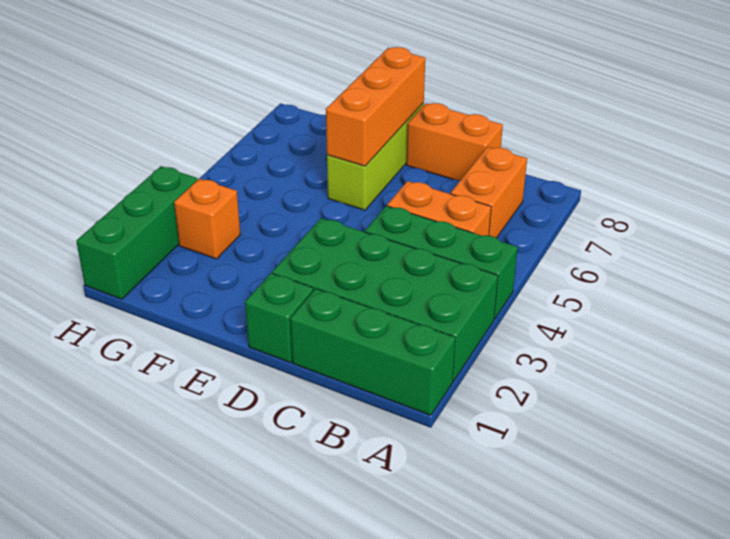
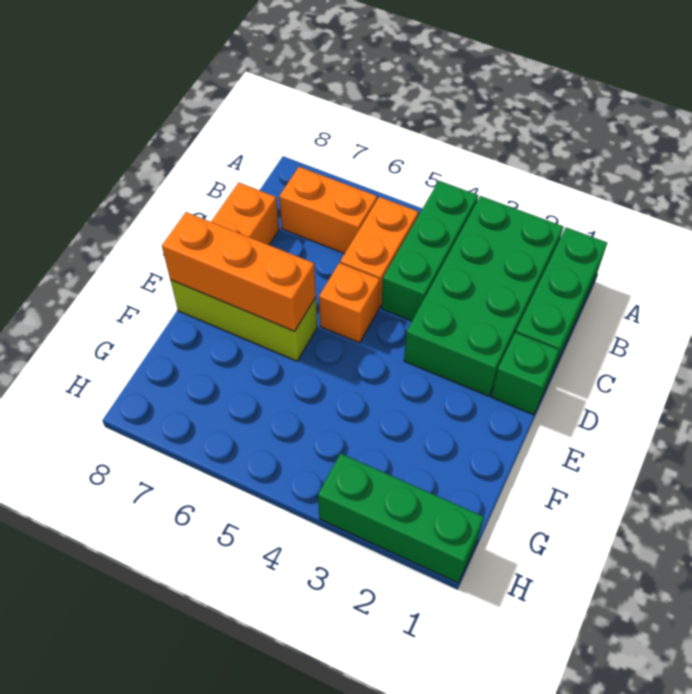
orange 1x1 brick [174,179,240,259] -> orange 1x1 brick moved to [319,263,380,343]

